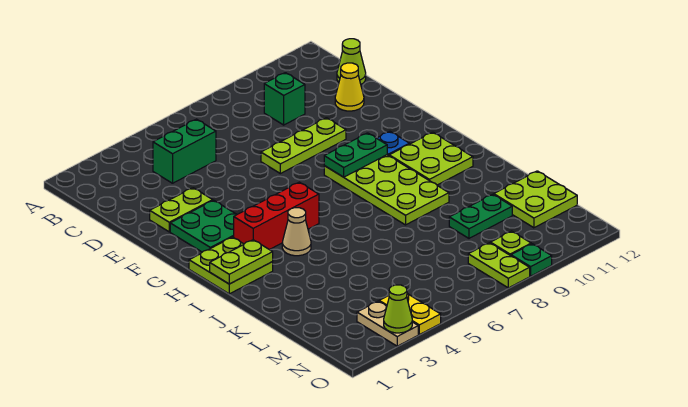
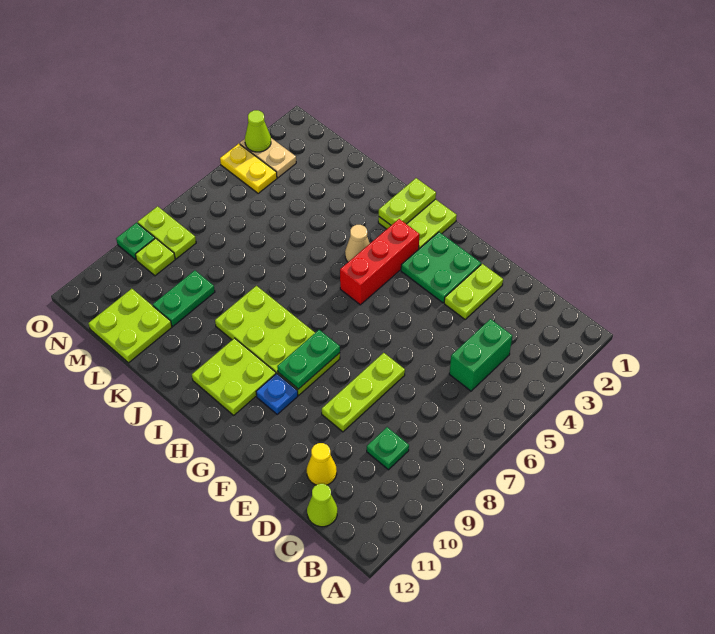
green 1x1 brick [264,73,305,125] -> green 1x1 plate [367,427,409,470]

